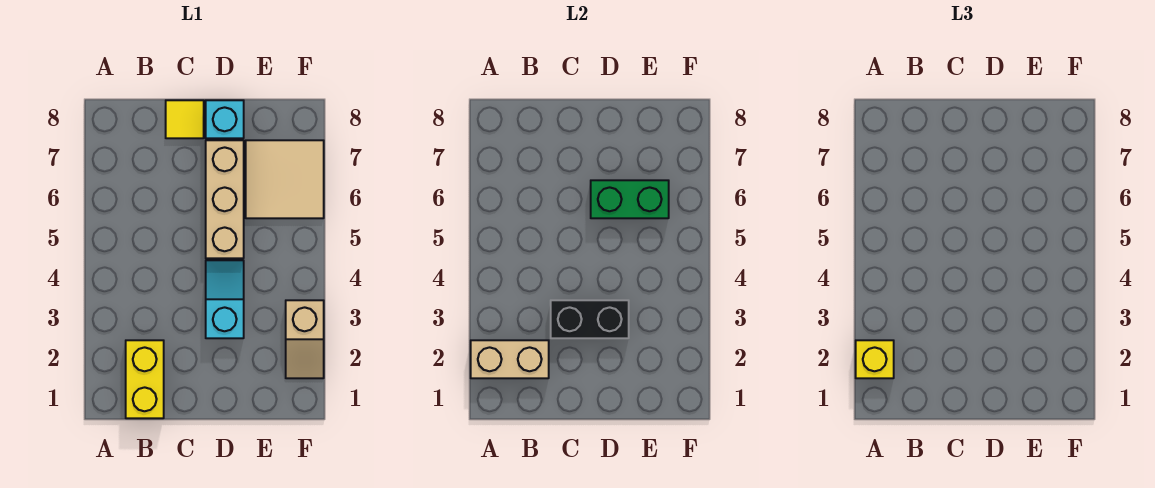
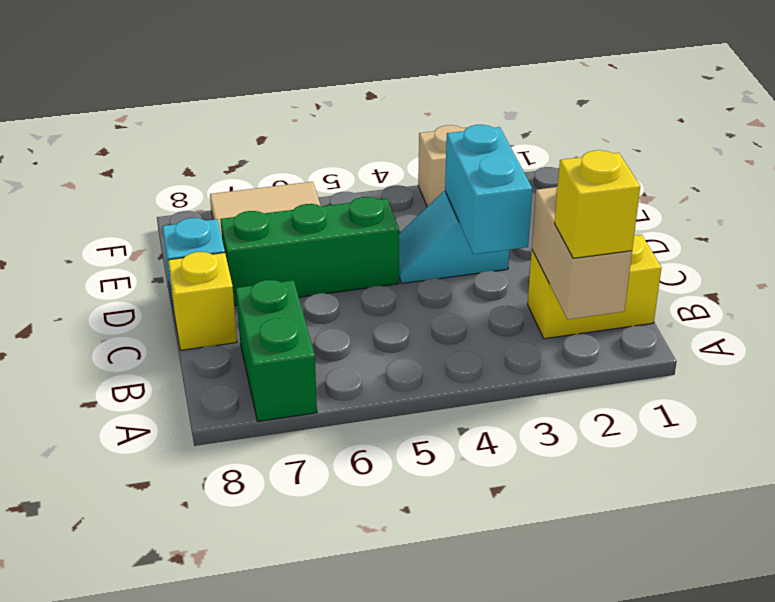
black 1x2 brick [551,300,629,338] -> cyan 1x2 brick [445,125,532,254]
yellow 1x1 tile [166,100,204,138] -> yellow 1x1 brick [168,252,237,350]
tan 1x3 brick [206,140,244,258] -> green 1x3 brick [220,197,399,306]
green 1x2 brick [591,180,669,218] -> green 1x2 brick moved to [236,280,317,421]

